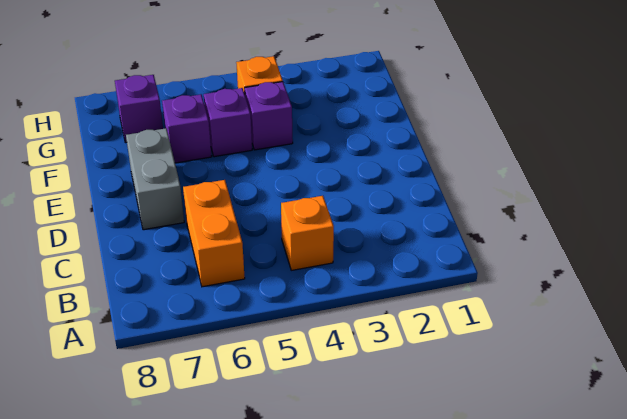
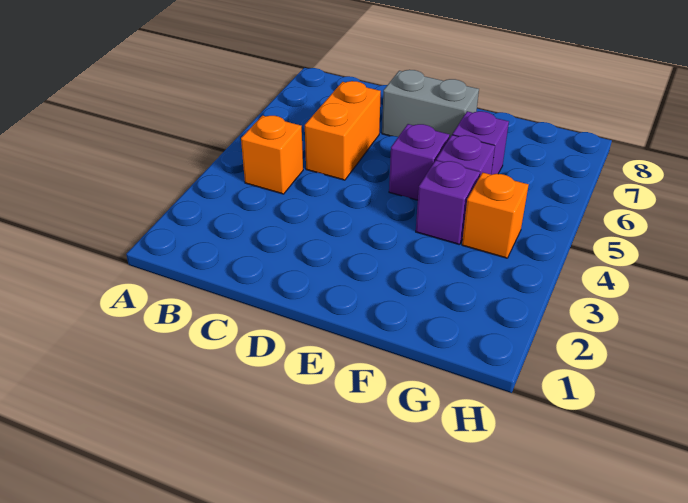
orange 1x2 brick [183,180,245,287] -> orange 1x2 brick turned to [305,81,381,180]
purple 1x1 brick [115,75,163,143] -> purple 1x1 brick moved to [389,124,450,200]

